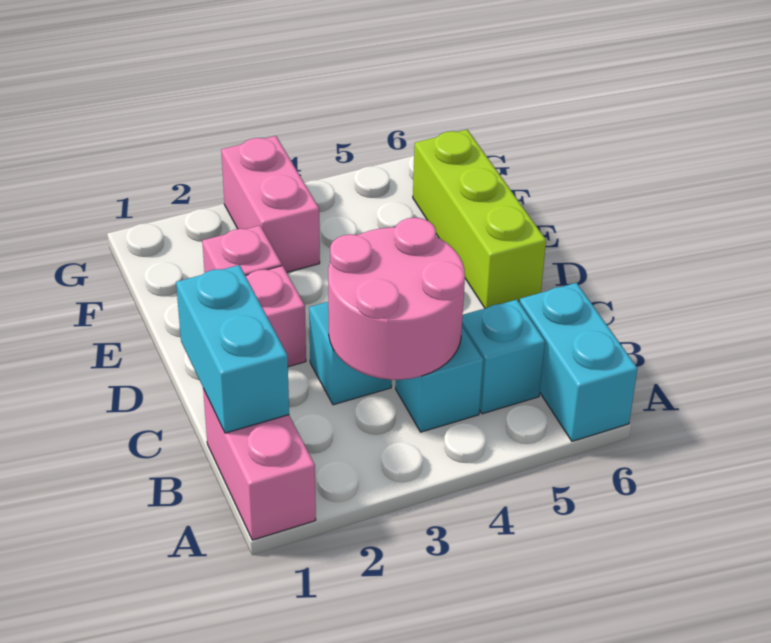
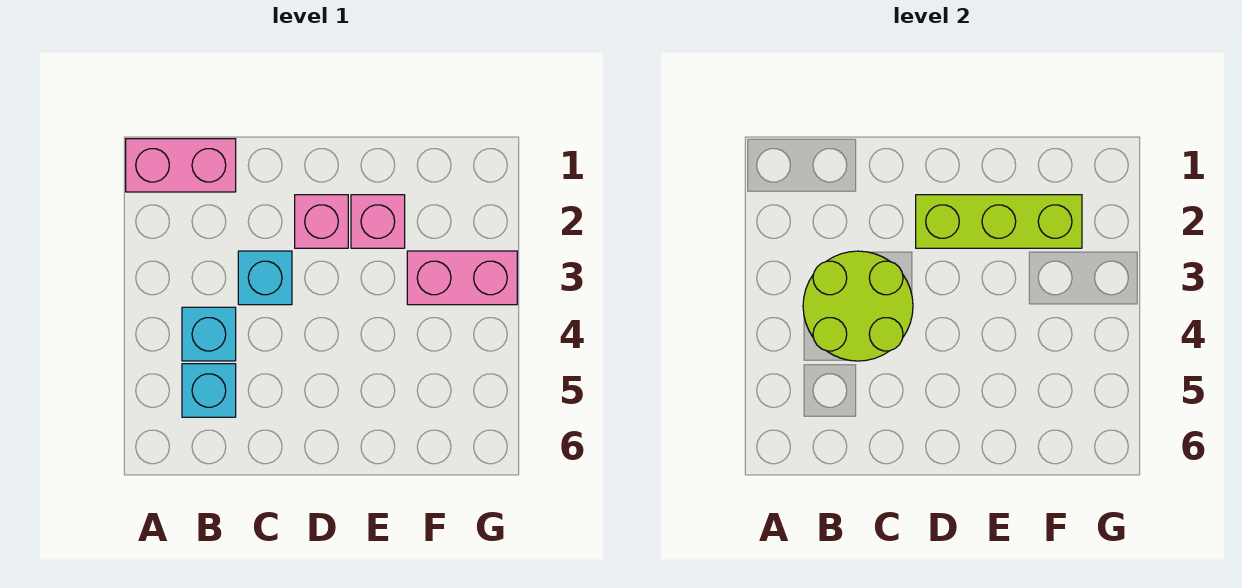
cyan 1x2 brick [520,283,638,441] -> none
cyan 1x2 brick [176,265,289,433] -> none
pink 2x2 round brick [328,218,465,380] -> lime 2x2 round brick [803,251,913,361]
lime 1x3 brick [413,130,546,308] -> lime 1x3 brick moved to [916,195,1082,248]

